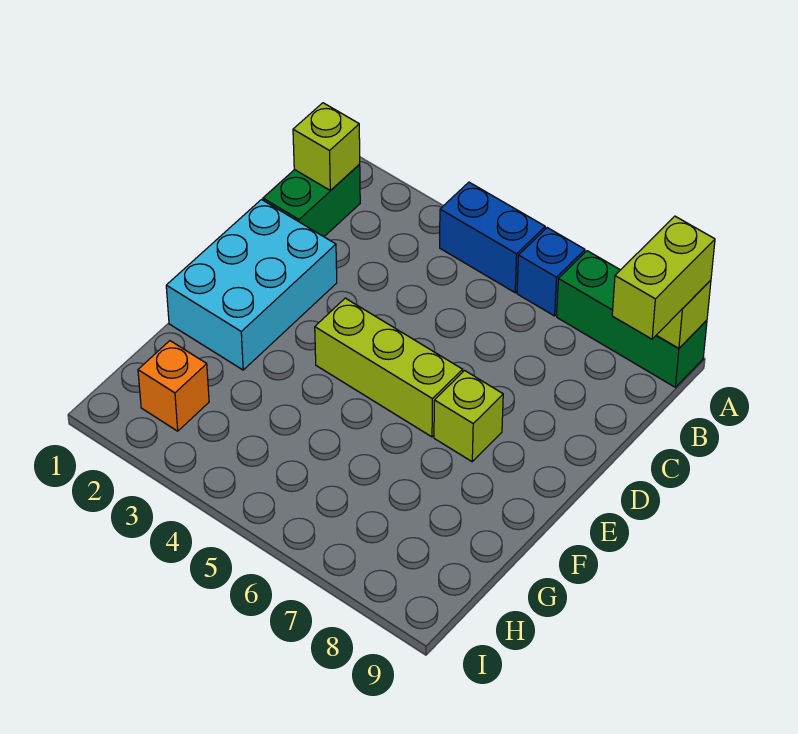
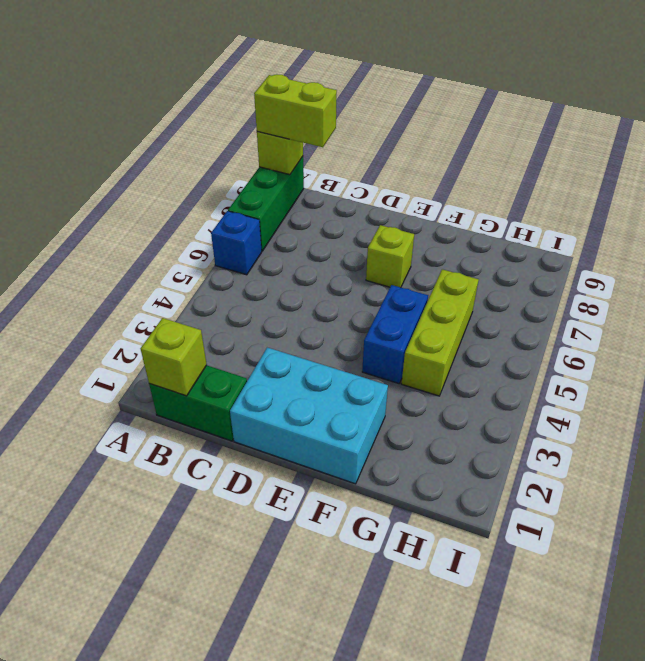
blue 1x2 brick [440,182,545,293] -> blue 1x2 brick moved to [362,285,428,383]
lime 1x3 brick [315,298,463,437] -> lime 1x3 brick moved to [401,269,479,396]
orange 1x1 brick [138,341,209,431] -> none

